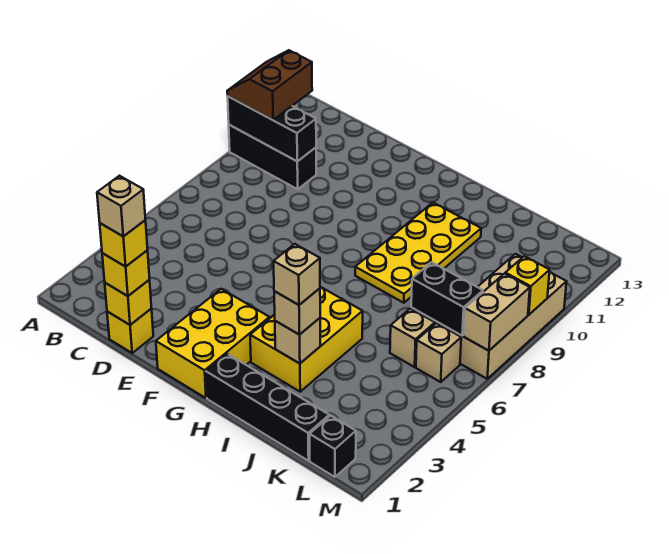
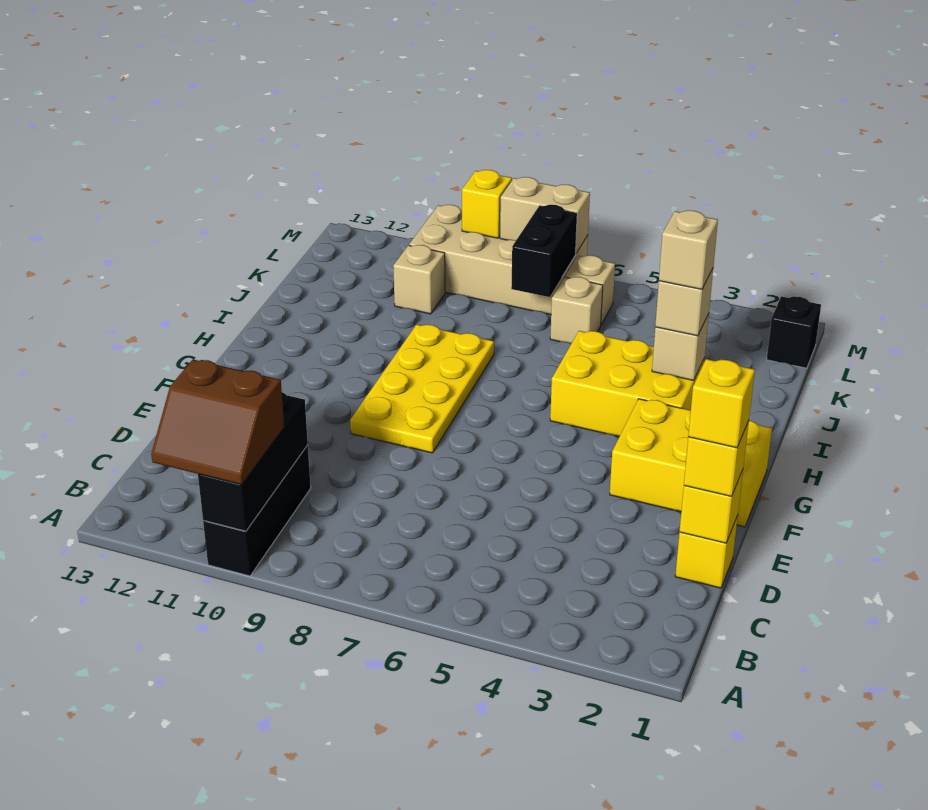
tan 1x1 brick [97,176,145,236] -> tan 1x1 brick moved to [393,245,445,314]
black 1x4 brick [206,354,329,461] -> none
yellow 2x4 plate [355,203,481,303] -> yellow 2x4 plate turned to [350,324,494,453]

